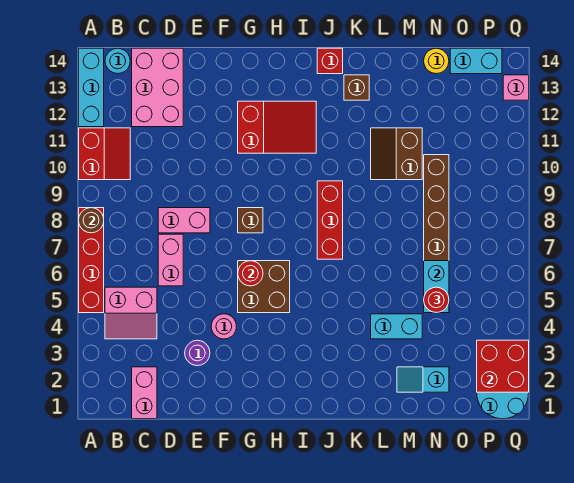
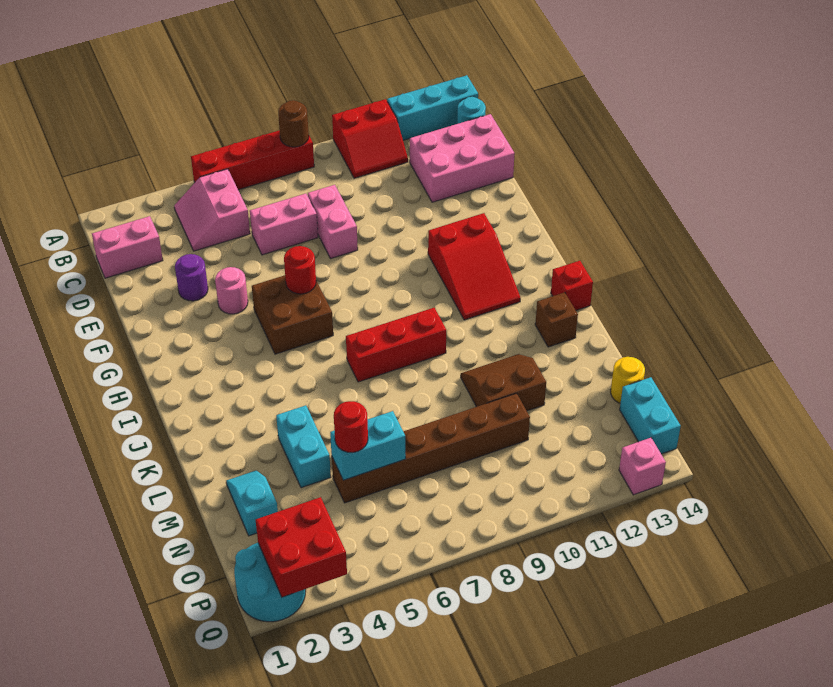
brown 1x1 brick [238,208,263,233] -> none

